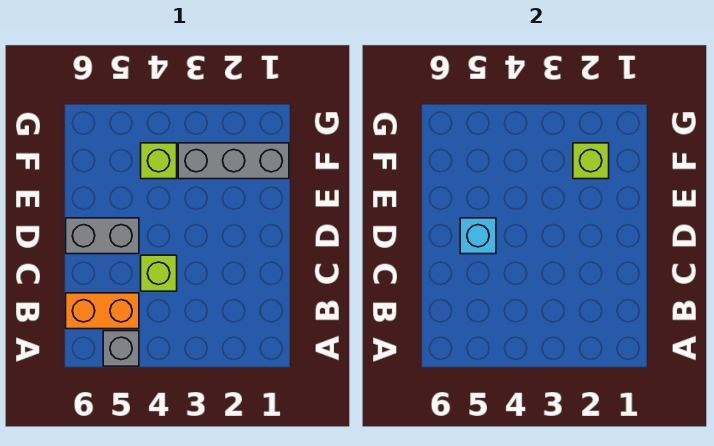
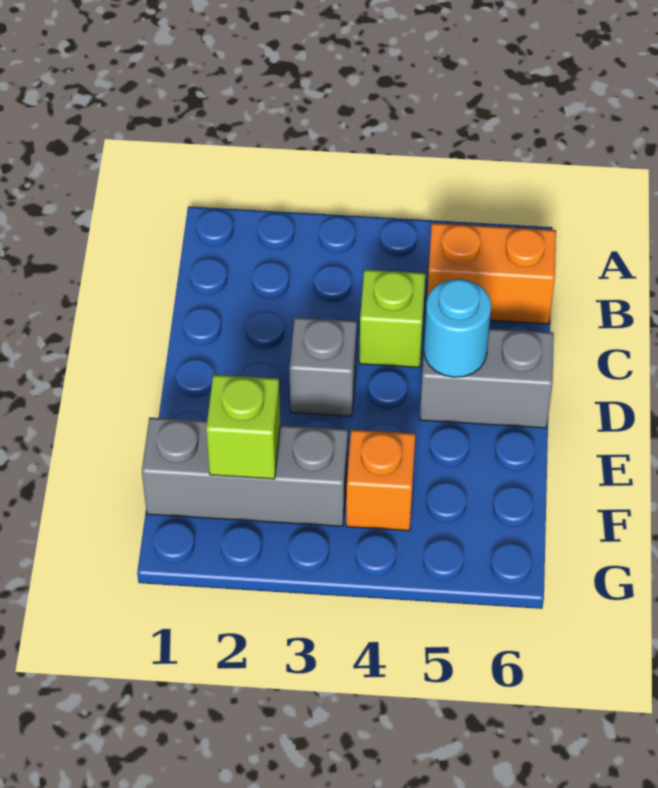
grey 1x1 brick [103,331,139,366] -> grey 1x1 brick moved to [289,317,357,416]
cyan 1x1 brick [460,218,496,254] -> cyan 1x1 round brick [424,279,491,377]
lime 1x1 brick [141,143,177,179] -> orange 1x1 brick [346,430,415,531]

